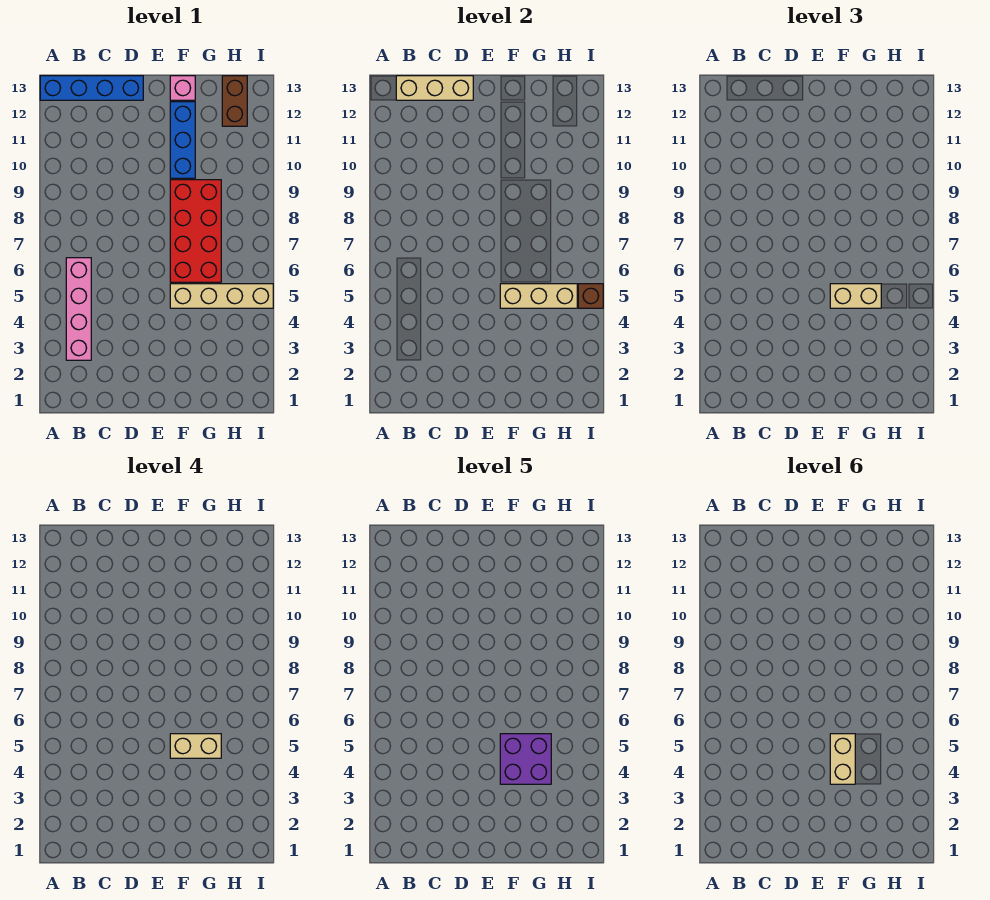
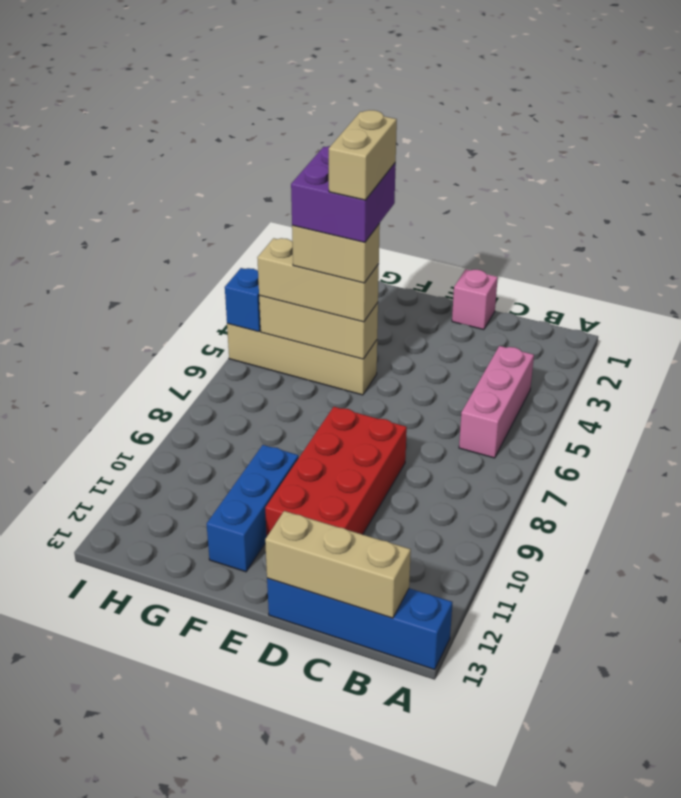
pink 1x4 brick [66,258,91,360] -> pink 1x3 brick [459,346,534,458]
tan 1x2 brick [830,284,881,308] -> tan 1x3 brick [257,238,379,322]
red 2x4 brick [170,180,221,282] -> red 2x4 brick moved to [265,407,407,536]
pink 1x1 brick [170,76,195,100] -> pink 1x1 brick moved to [452,269,498,330]
brown 1x2 brick [222,76,247,126] -> none
brown 1x1 brick [578,284,603,308] -> blue 1x1 brick [225,268,261,332]

